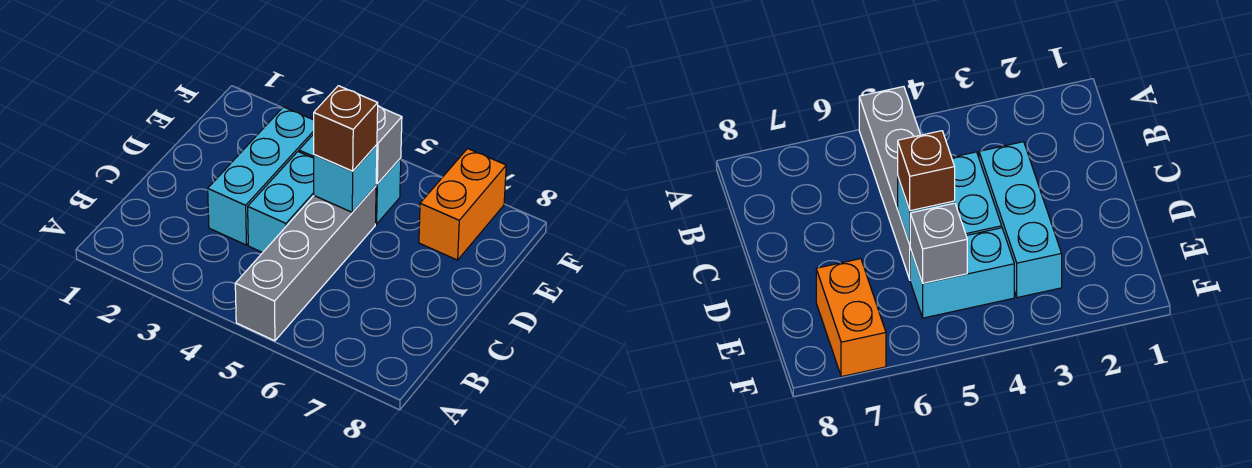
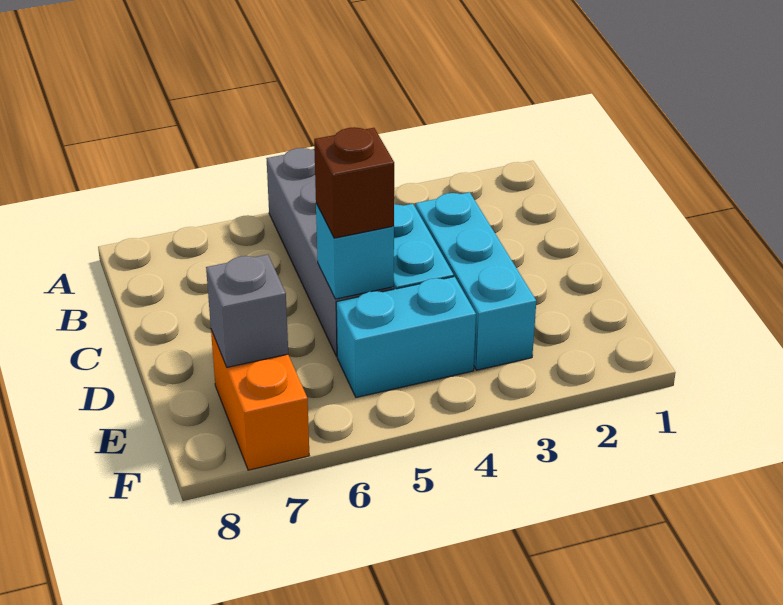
grey 1x1 brick [376,106,402,184] -> grey 1x1 brick moved to [206,255,288,367]

